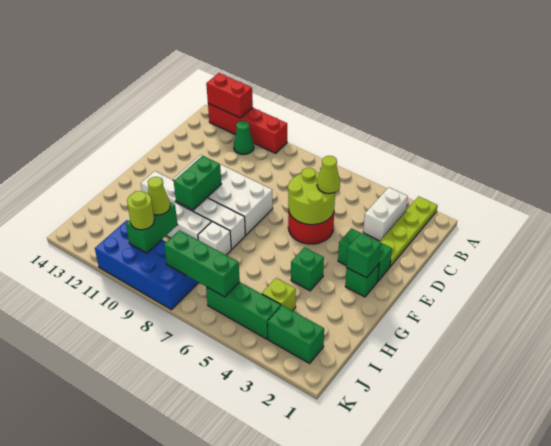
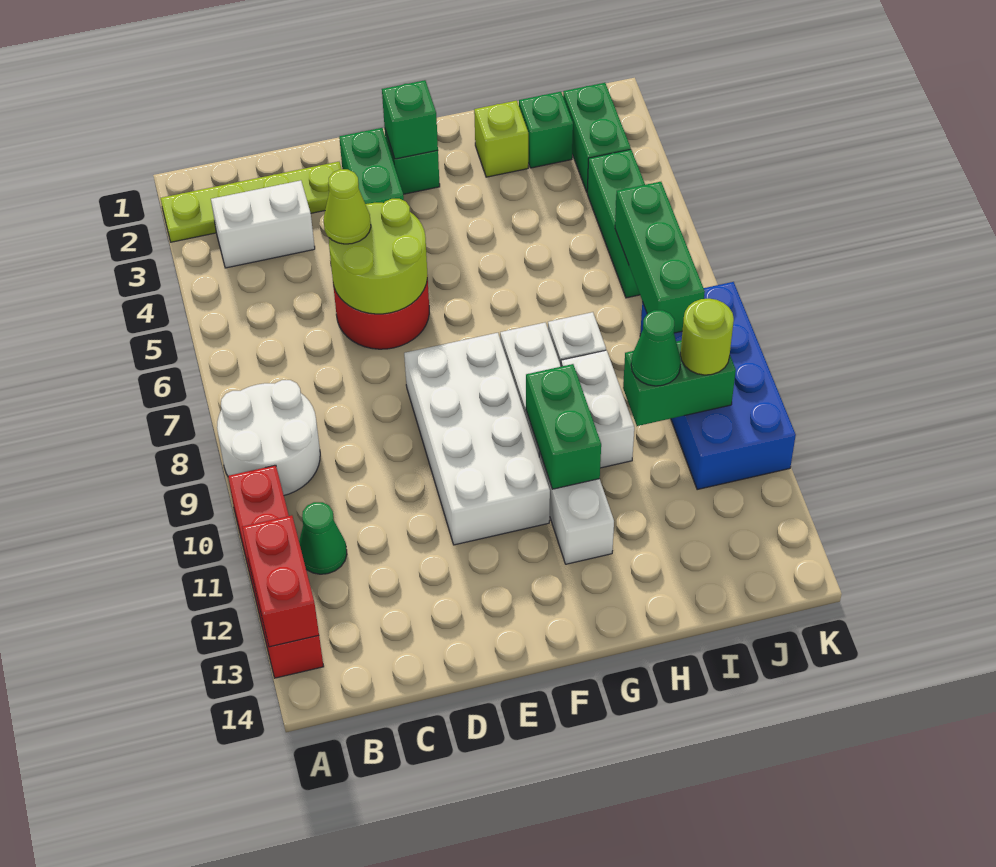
none -> white 2x2 round brick [217,380,320,495]
green 1x2 brick [174,156,221,210] -> green 1x2 brick turned to [526,364,601,489]
green 1x1 brick [291,247,324,291] -> green 1x1 brick moved to [519,92,573,168]
lime 1x1 brick [262,278,296,311] -> lime 1x1 brick moved to [474,101,528,177]
lime 1x1 cone [148,177,170,215] -> green 1x1 cone [631,310,681,386]

